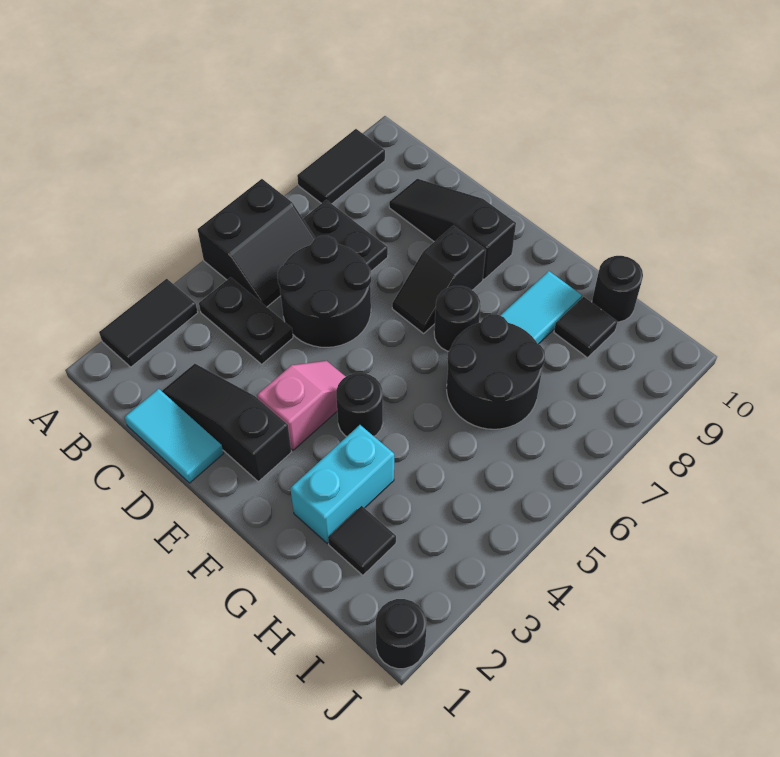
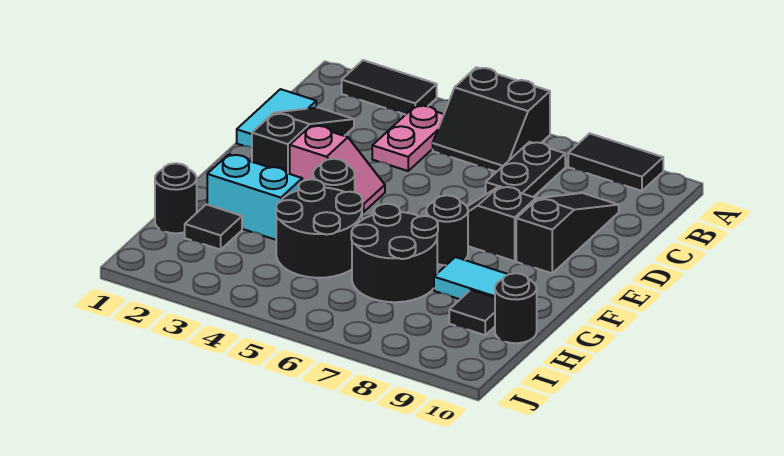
black 1x2 plate [199,277,293,364] -> pink 1x2 plate [372,105,444,171]
black 2x2 round brick [277,236,371,347] -> black 2x2 round brick moved to [276,179,362,278]
black 1x1 round brick [376,599,427,669] -> black 1x1 round brick moved to [155,163,197,233]

